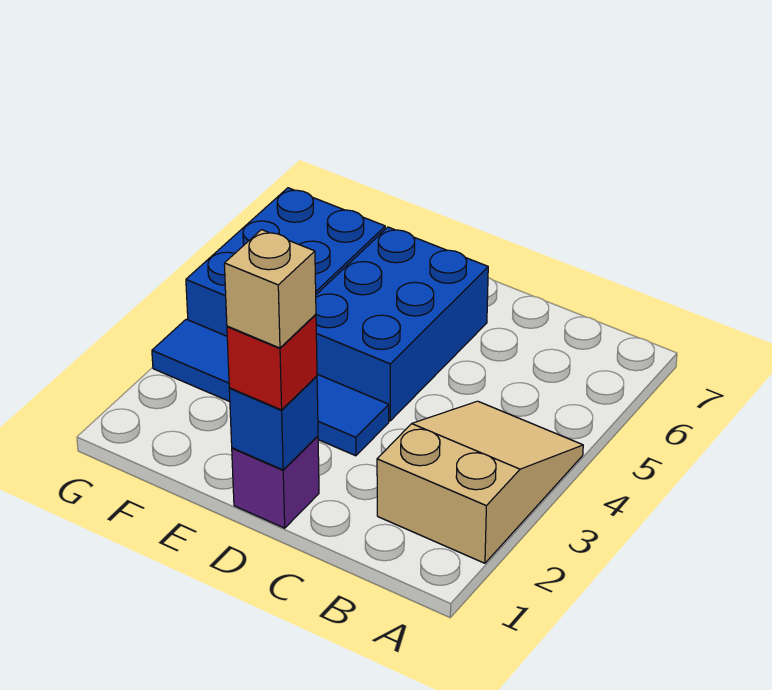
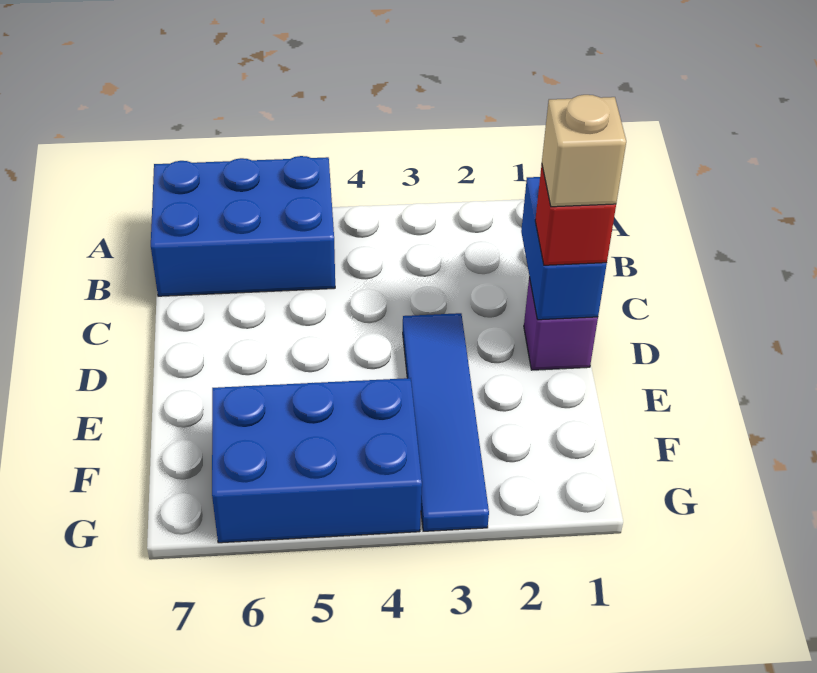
tan 2x3 slope [377,401,583,563] -> none
blue 1x1 brick [229,376,318,470] -> blue 1x2 brick [521,177,607,320]
blue 2x3 brick [316,227,488,421] -> blue 2x3 brick moved to [151,156,335,296]

